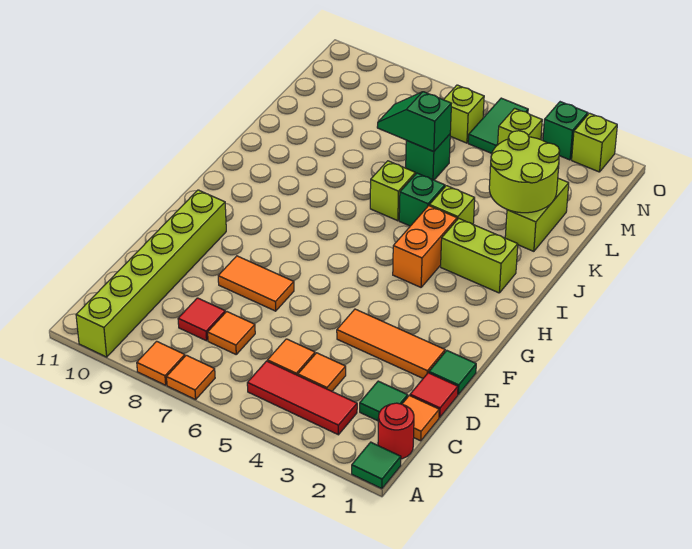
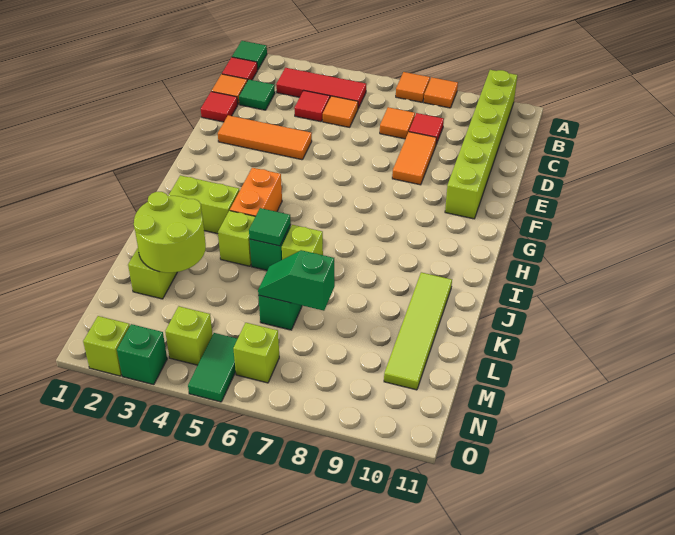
red 1x1 round brick [378,403,414,459] -> red 1x1 tile [222,57,258,81]
orange 1x1 tile [298,353,346,391] -> red 1x1 tile [294,90,330,122]
green 1x1 tile [429,351,476,394] -> green 1x1 tile moved to [249,208,291,246]
orange 1x2 tile [218,256,294,311] -> orange 1x2 tile turned to [392,132,436,185]
none -> lime 1x4 tile [384,272,452,390]
green 1x2 slope [377,92,451,152] -> green 1x2 slope turned to [258,250,335,311]

